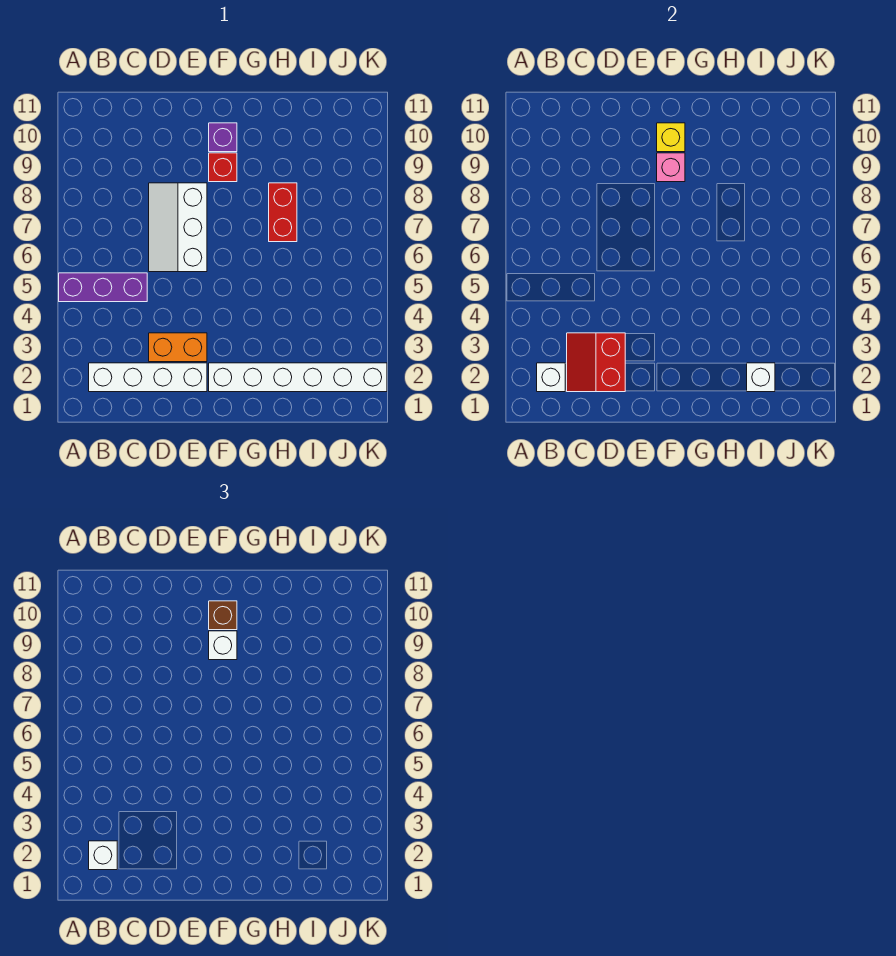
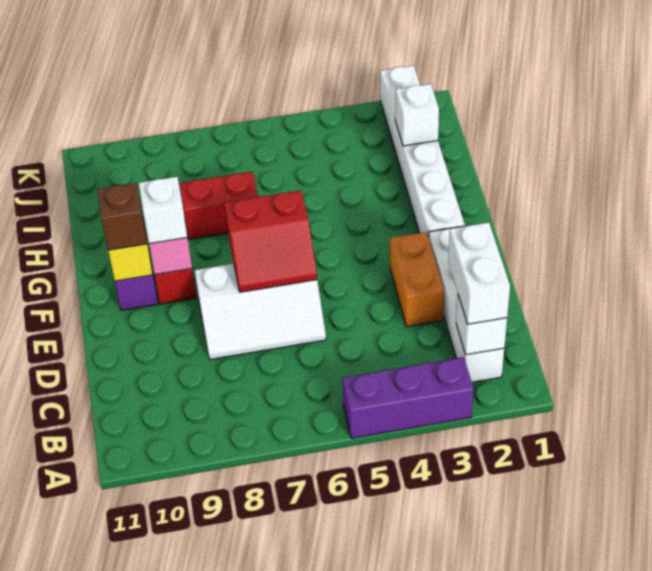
purple 1x3 brick [59,273,147,302] -> purple 1x3 brick turned to [342,357,474,438]
white 1x1 brick [89,841,117,870] -> white 1x2 brick [448,222,510,324]
red 2x2 slope [567,333,625,392] -> red 2x2 slope moved to [224,190,317,292]

